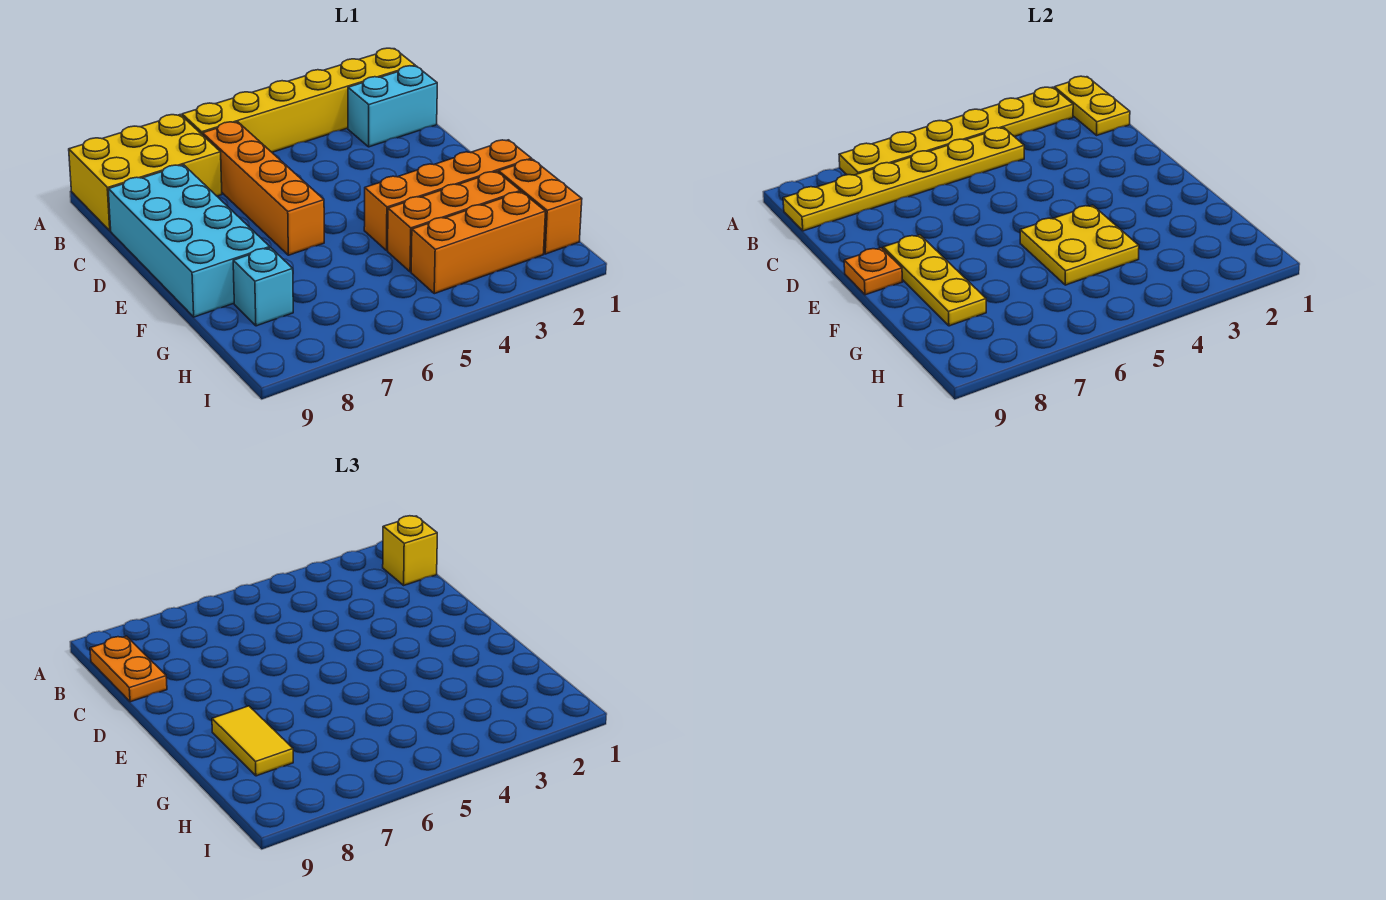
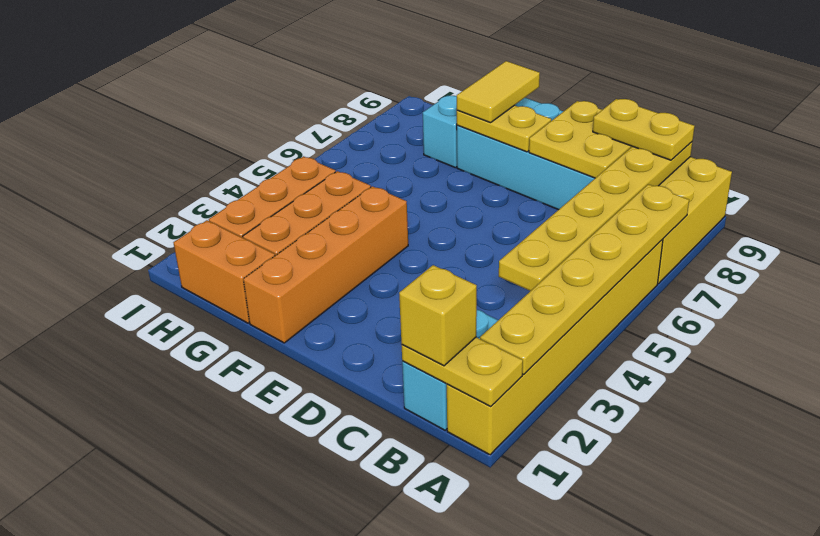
orange 1x4 brick [203,122,324,255] -> none
orange 1x2 plate [90,636,167,702] -> yellow 1x2 plate [593,99,695,160]
yellow 1x3 plate [883,235,986,326] -> yellow 1x2 plate [457,105,551,152]
orange 1x1 plate [844,248,902,295] -> none
yellow 2x2 plate [1020,205,1139,285] -> yellow 2x2 plate moved to [529,101,632,178]
yellow 1x2 tile [212,706,293,776] -> yellow 1x2 tile turned to [457,61,540,123]

